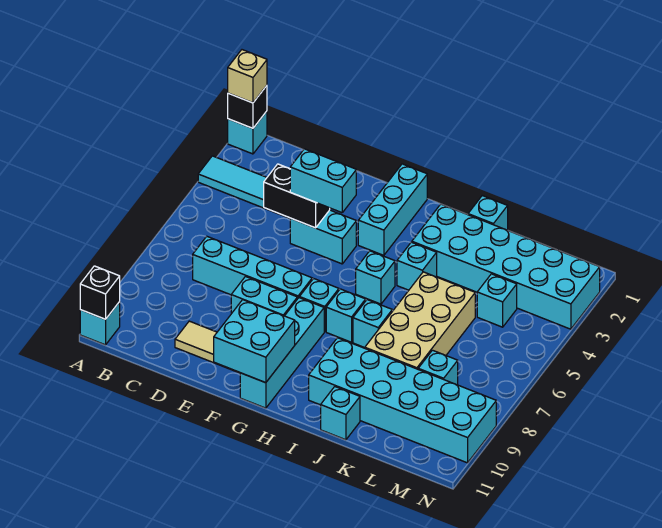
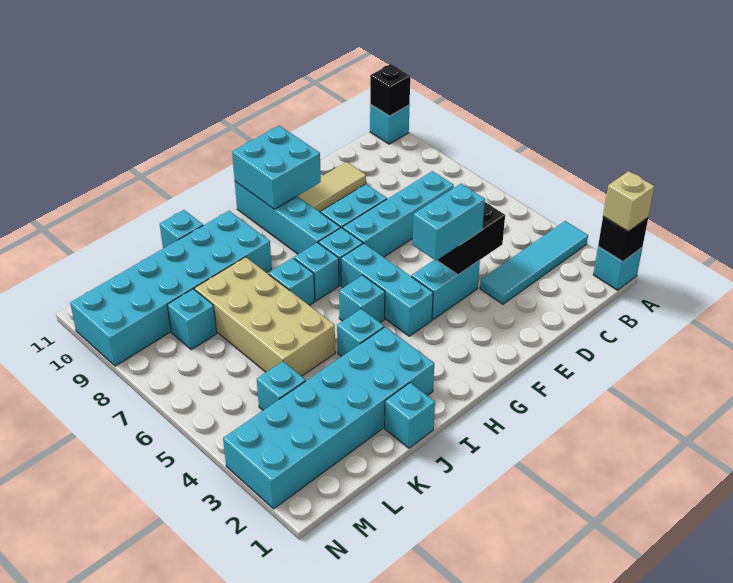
cyan 1x3 brick [358,164,427,255] -> cyan 1x3 brick moved to [341,243,433,336]

